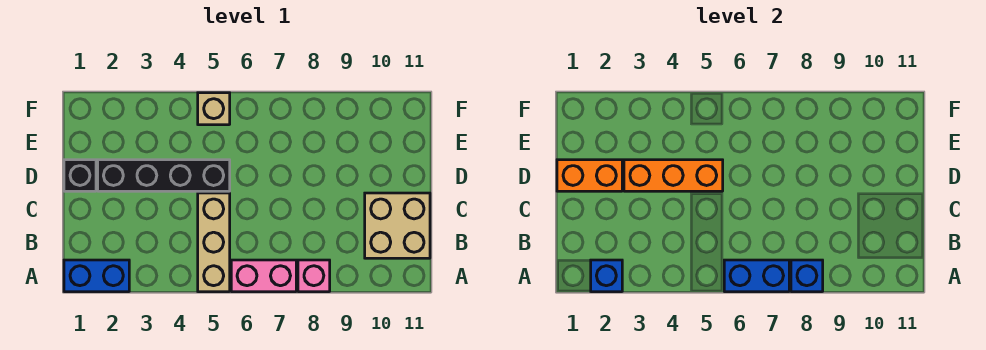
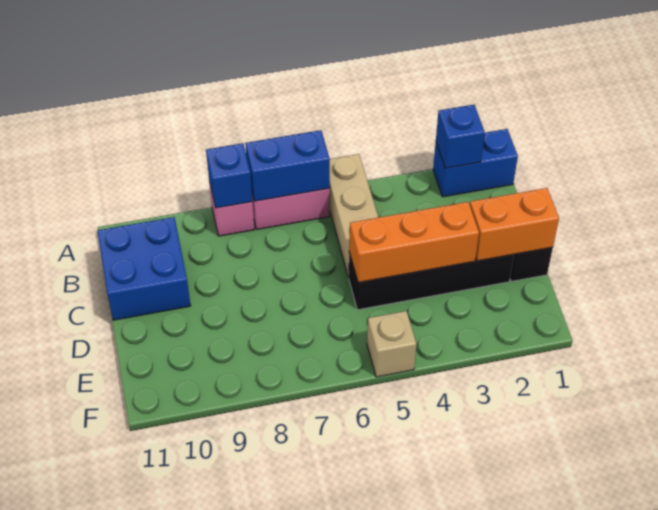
tan 2x2 brick [365,193,430,258] -> blue 2x2 brick [97,217,191,320]

